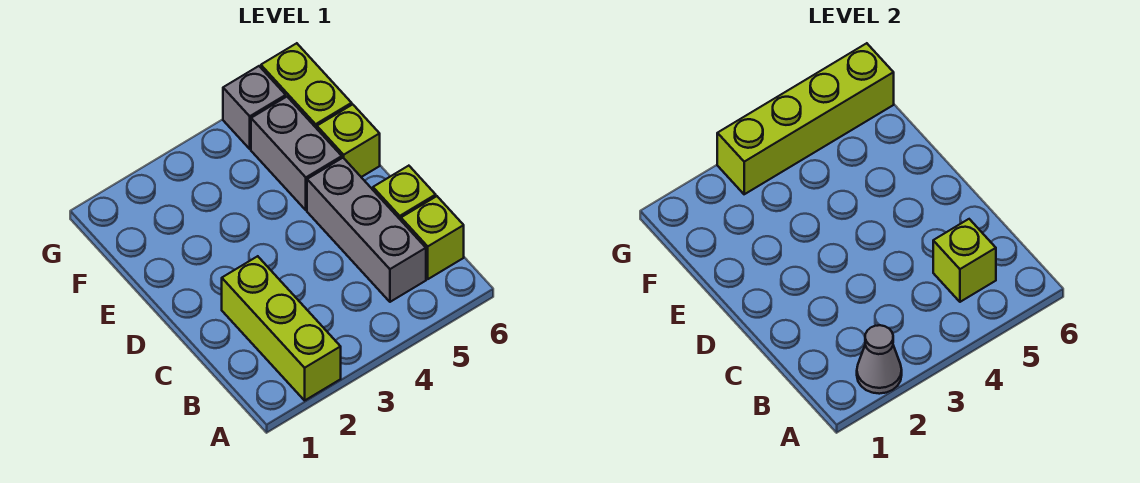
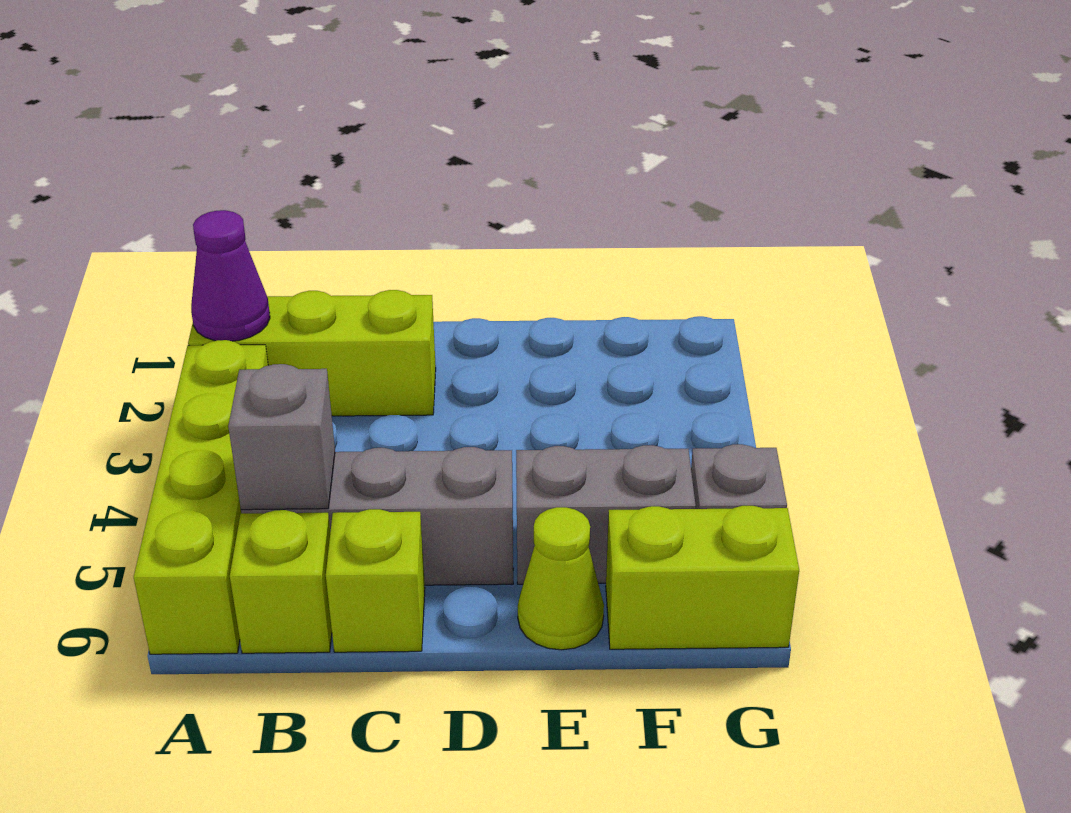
grey 1x1 cone [857,325,902,394] -> purple 1x1 cone [191,210,270,341]
lime 1x1 brick [933,219,996,302] -> grey 1x1 brick [228,364,335,510]
lime 1x1 brick [317,104,380,177] -> lime 1x1 cone [518,507,604,650]
lime 1x4 brick [717,43,894,194] -> lime 1x4 brick moved to [134,340,268,654]

